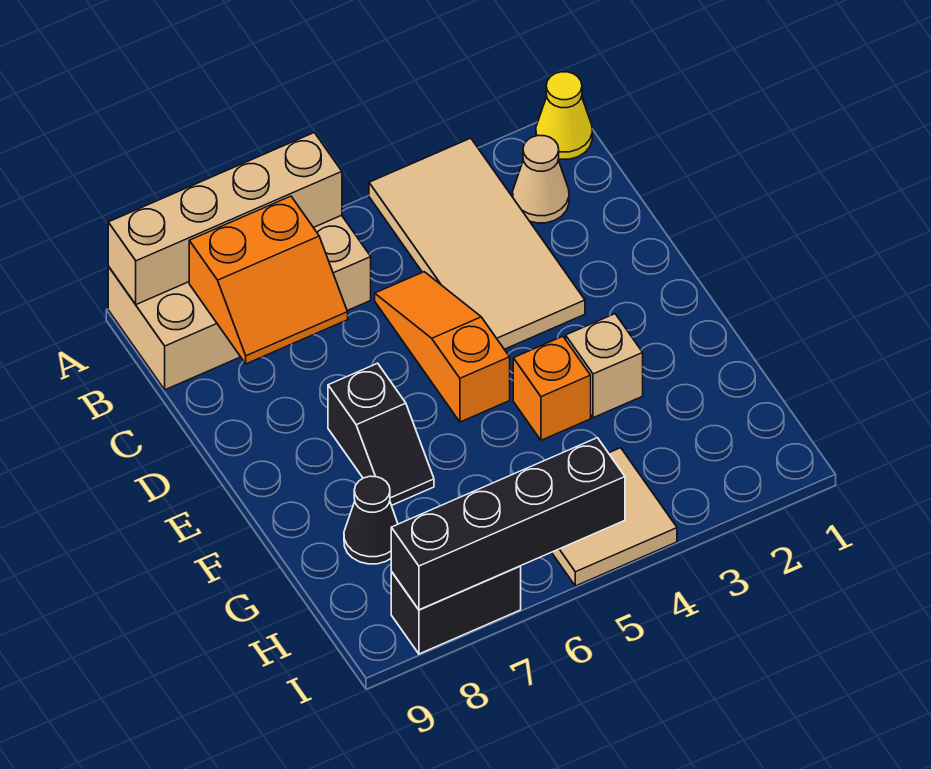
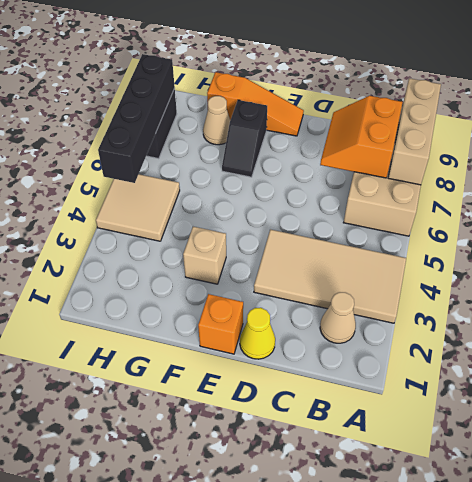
yellow 1x1 cone [536,72,592,159] -> yellow 1x1 cone moved to [240,308,275,359]
tan 1x4 brick [108,133,342,305] -> tan 1x3 brick [388,78,441,185]
orange 1x3 slope [375,272,510,422] -> orange 1x3 slope moved to [207,72,304,136]
black 1x2 slope [328,363,434,505] -> black 1x2 slope turned to [222,100,267,177]
orange 1x1 brick [513,336,591,440] -> orange 1x1 brick moved to [198,294,243,354]
black 1x1 cone [344,476,398,564] -> tan 1x1 cone [203,96,230,145]

